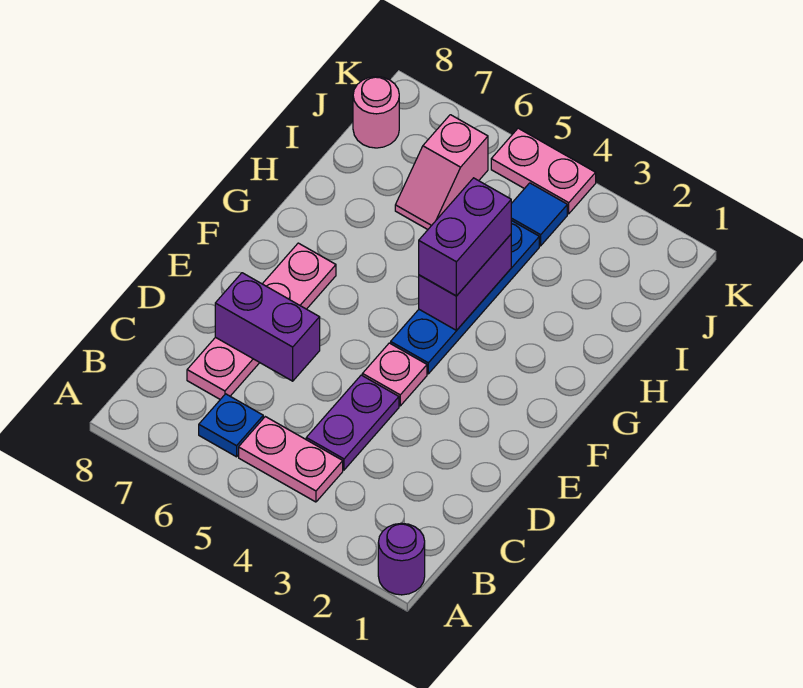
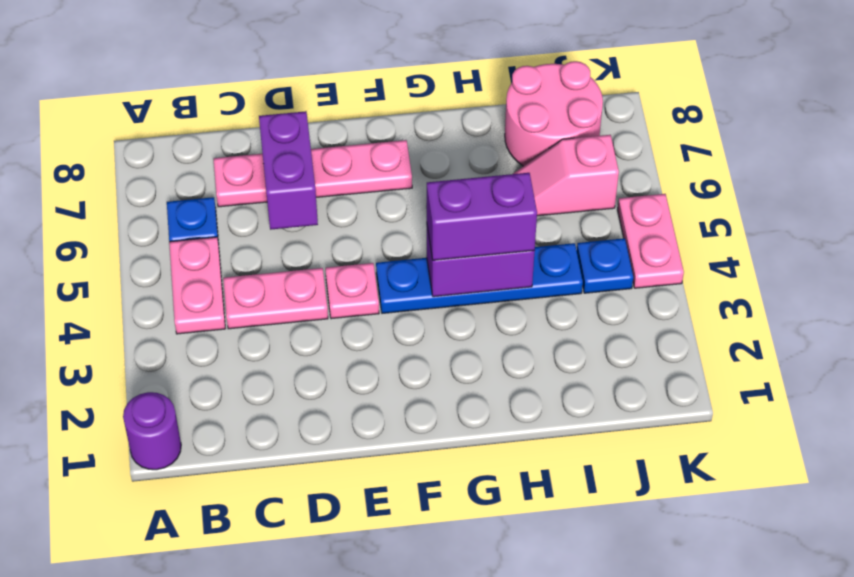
purple 1x2 plate [306,375,399,470] -> pink 1x2 plate [223,268,328,329]
blue 1x1 tile [511,183,567,246] -> blue 1x1 plate [577,238,633,293]
pink 1x1 round brick [353,77,399,148] -> pink 2x2 round brick [505,61,603,166]

